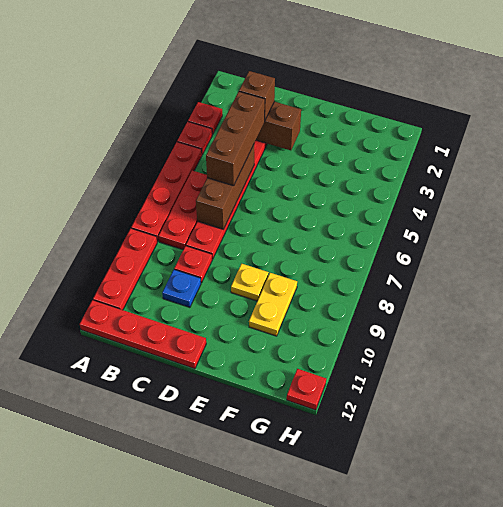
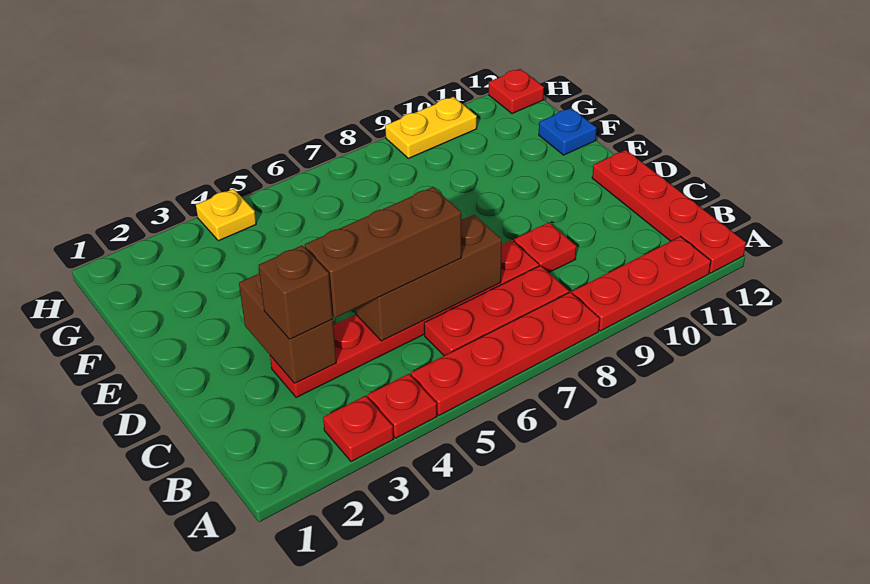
blue 1x1 plate [162,270,201,307] -> blue 1x1 plate moved to [539,108,596,155]
yellow 1x1 plate [231,264,269,301] -> yellow 1x1 plate moved to [196,189,256,241]
yellow 1x2 plate [249,273,297,336] -> yellow 1x2 plate moved to [385,97,477,158]

